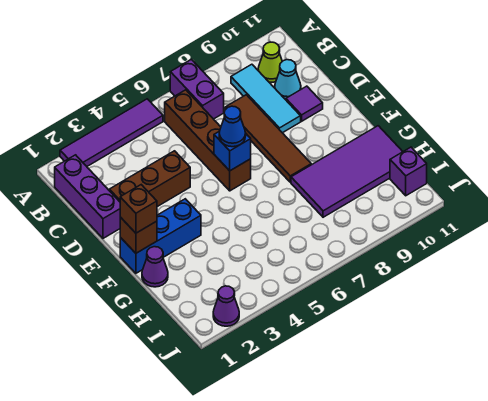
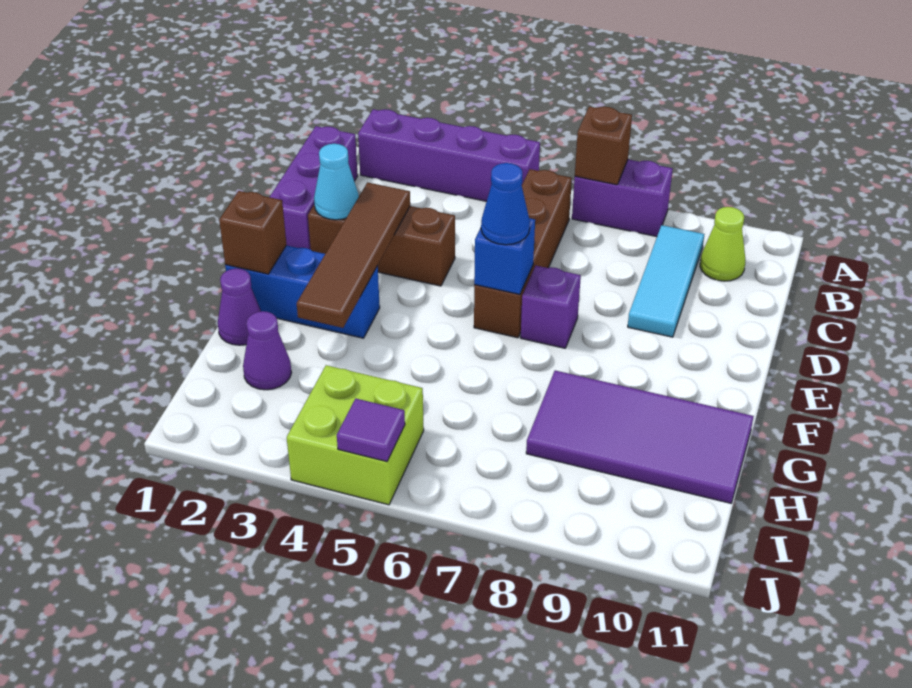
purple 1x4 tile [60,99,163,166] -> purple 1x4 brick [358,109,540,201]
purple 1x2 brick [170,59,224,119] -> purple 1x2 brick turned to [572,159,673,237]
brown 1x4 tile [225,95,311,182] -> brown 1x4 tile moved to [297,182,410,328]
cyan 1x1 cone [275,60,301,100] -> cyan 1x1 cone moved to [314,144,359,220]
purple 1x1 tile [286,86,323,121] -> purple 1x1 tile moved to [337,399,405,461]
brown 1x1 brick [120,185,157,233] -> brown 1x1 brick moved to [575,107,632,185]
none -> lime 2x2 brick [287,365,424,505]
purple 1x1 brick [390,147,427,196] -> purple 1x1 brick moved to [521,266,581,348]
purple 1x1 cone [213,286,239,326] -> purple 1x1 cone moved to [243,311,292,390]

